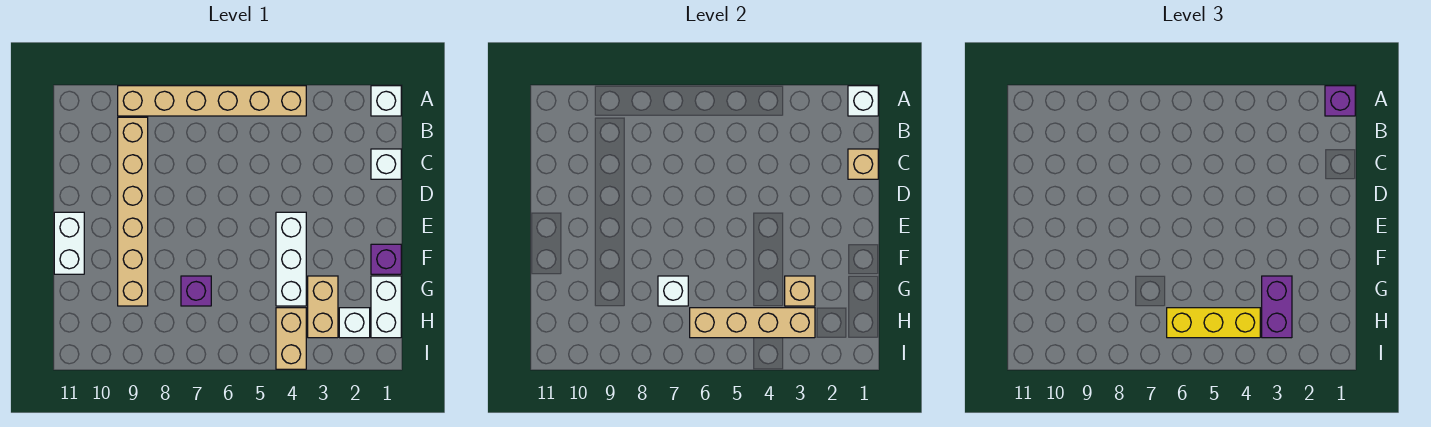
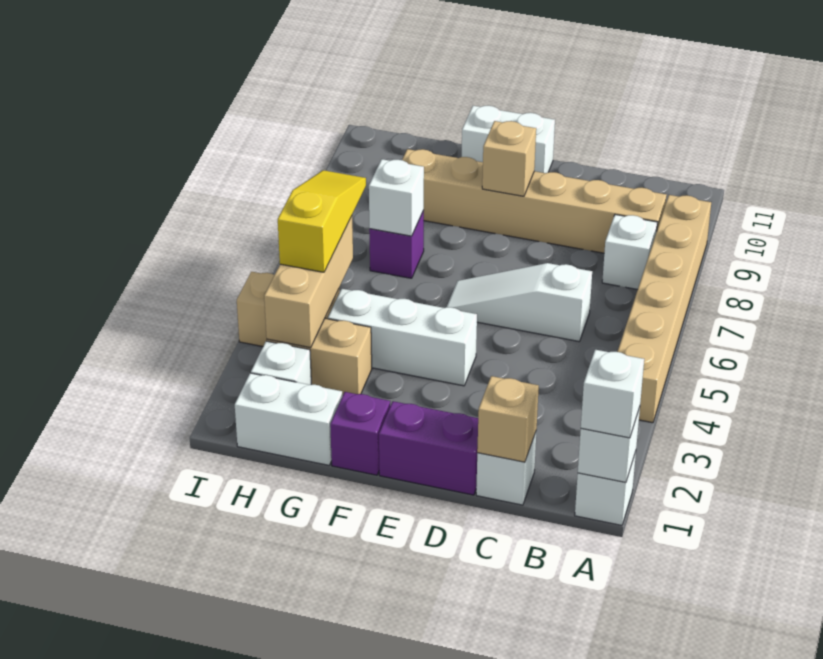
purple 1x1 brick [1325,86,1355,116] -> white 1x1 brick [581,350,644,438]
none -> white 1x1 brick [602,215,658,290]
none -> white 1x3 slope [447,263,592,341]
tan 1x1 brick [785,276,815,306] -> tan 1x1 brick moved to [482,121,536,196]
purple 1x2 brick [1262,276,1292,338] -> purple 1x2 brick moved to [379,401,478,495]
tan 1x4 brick [690,308,815,338] -> tan 1x3 brick [264,216,353,348]
yellow 1x3 brick [1167,308,1260,338] -> yellow 1x3 slope [278,170,366,272]

